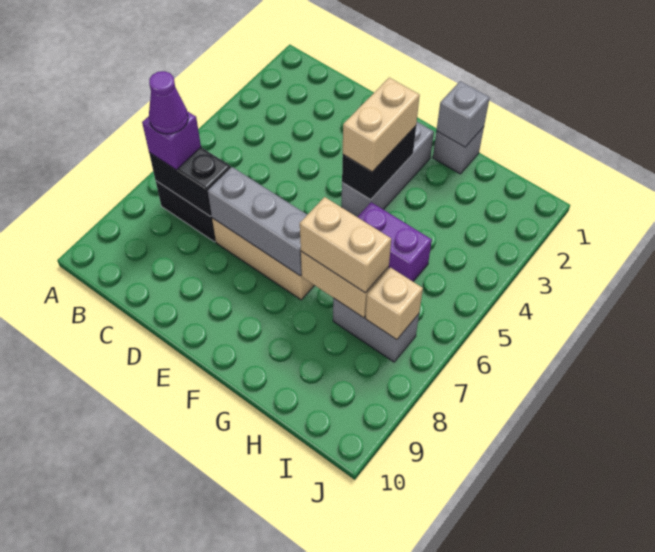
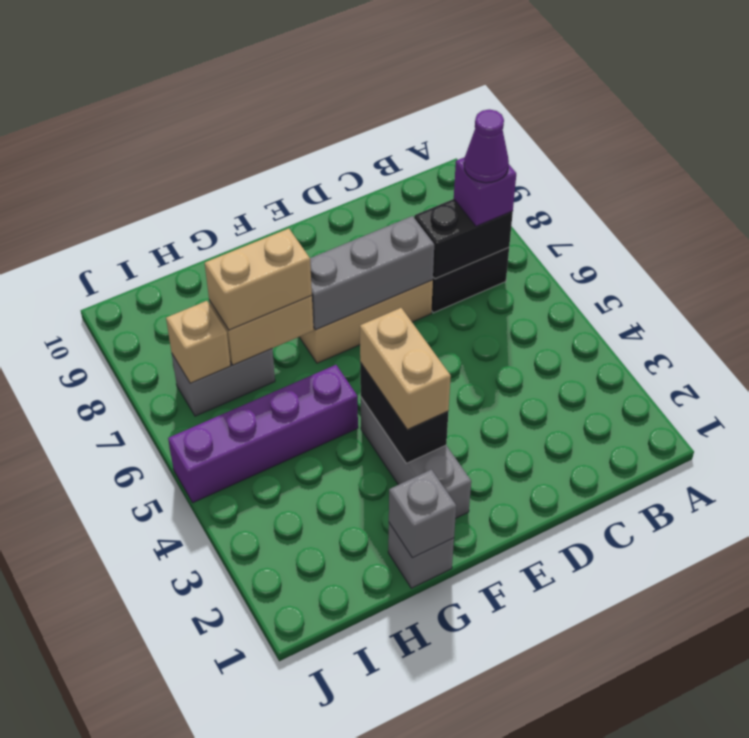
purple 1x2 brick [358,202,432,281] -> purple 1x4 brick [168,365,358,503]

